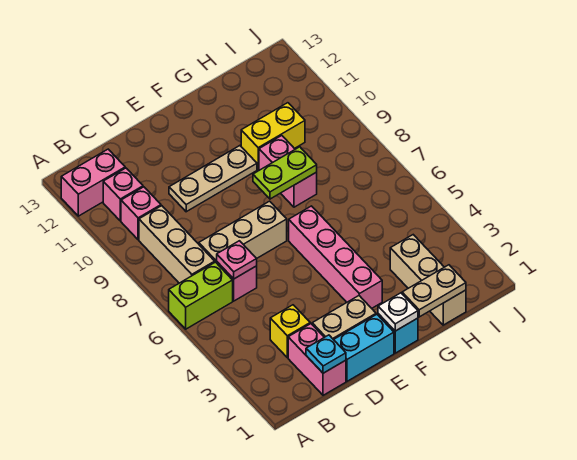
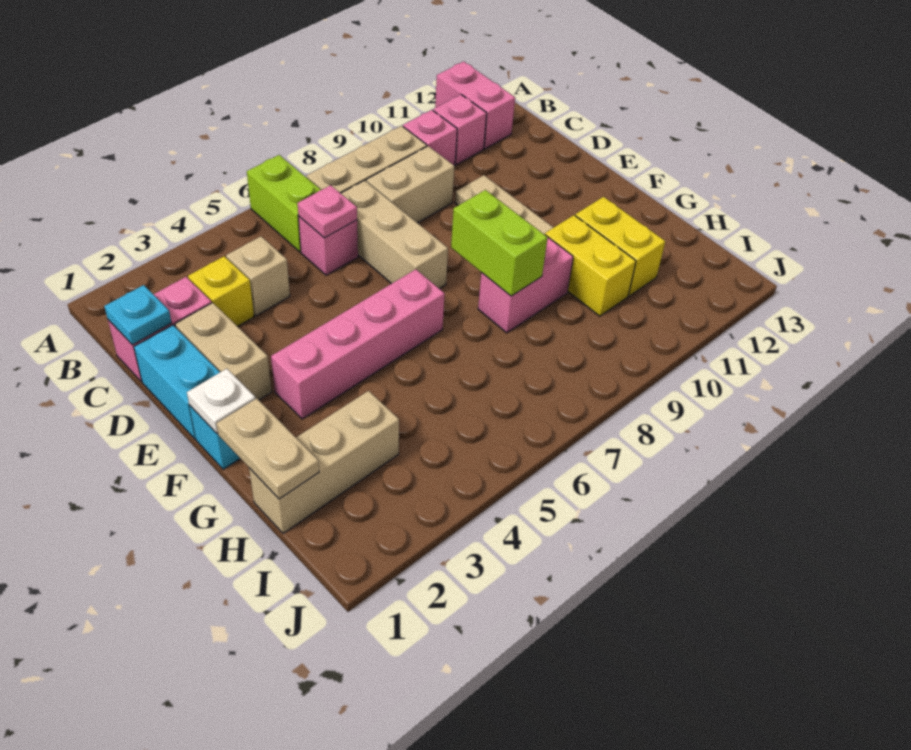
none -> tan 1x1 brick [226,236,290,316]
none -> tan 1x2 brick [366,146,454,223]
lime 1x2 plate [253,147,317,199] -> lime 1x2 brick [451,190,548,296]
none -> yellow 1x2 brick [575,197,665,296]

